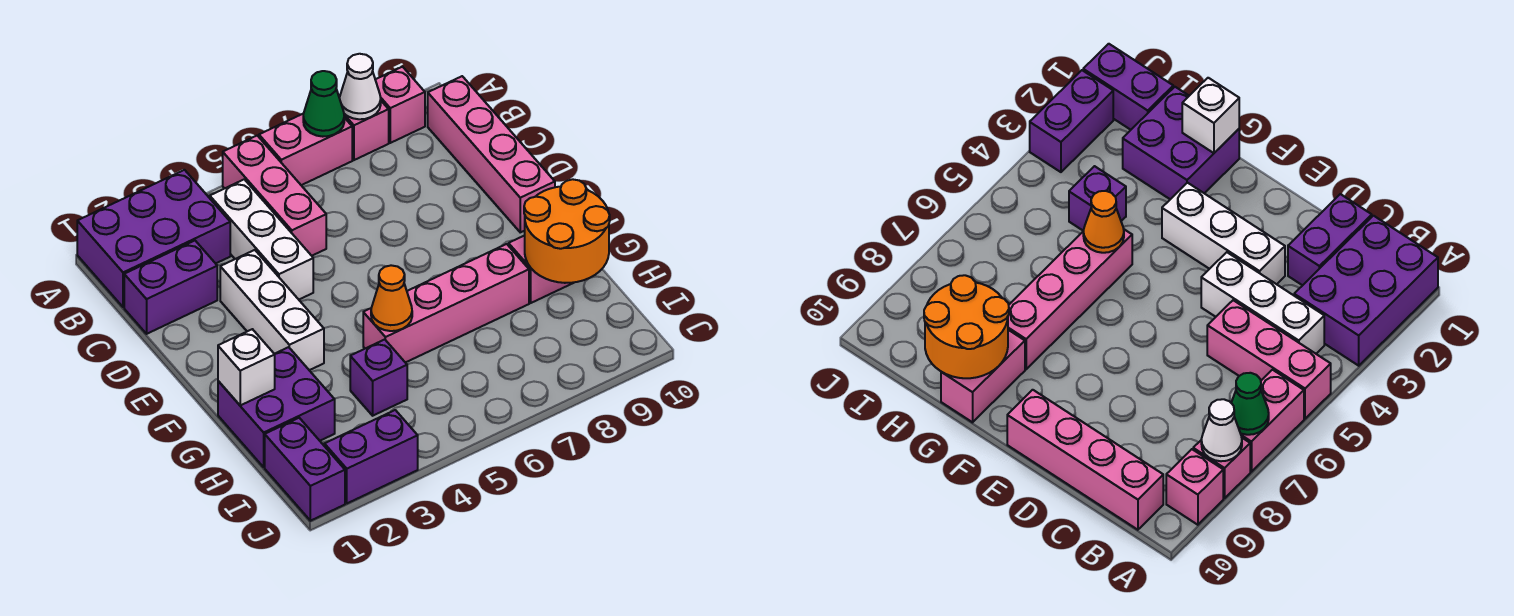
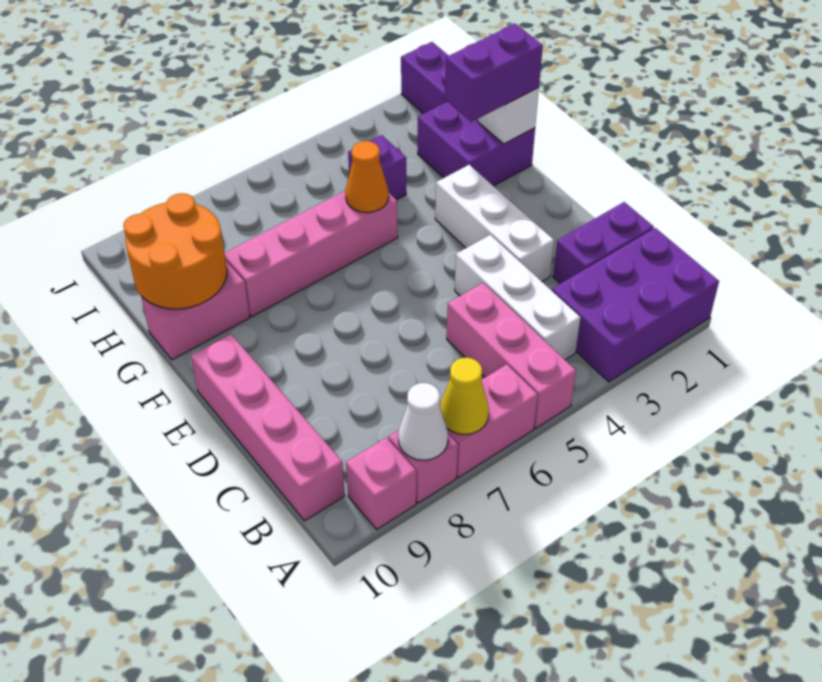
green 1x1 cone [303,71,344,137] -> yellow 1x1 cone [440,358,489,435]
purple 1x2 brick [324,410,418,503] -> purple 1x2 brick moved to [445,24,543,122]

